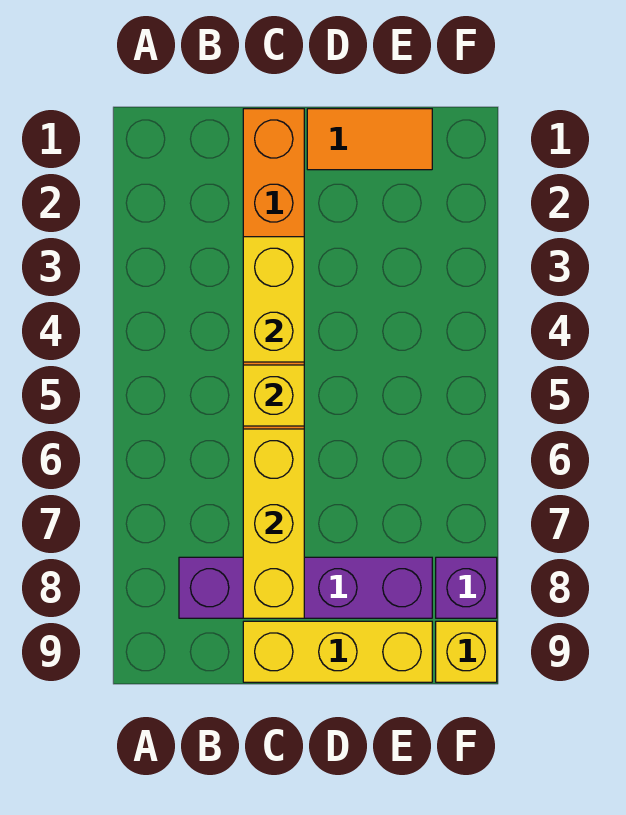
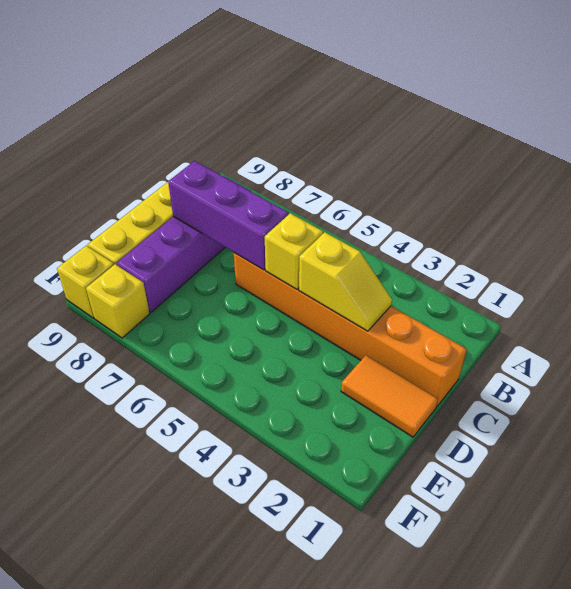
yellow 1x2 brick [243,237,304,362] -> yellow 1x2 slope [299,232,392,331]
yellow 1x3 brick [243,429,304,618] -> purple 1x3 brick [168,161,289,270]
orange 1x2 tile [307,109,432,170] -> orange 1x2 tile turned to [341,355,438,437]
purple 1x1 brick [436,557,497,618] -> yellow 1x1 brick [86,264,150,338]

